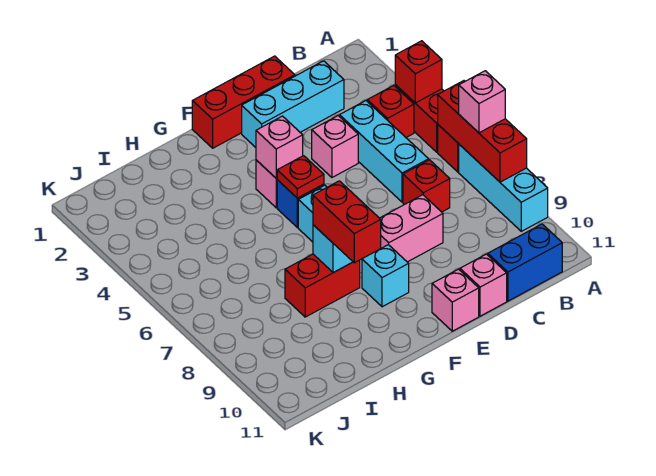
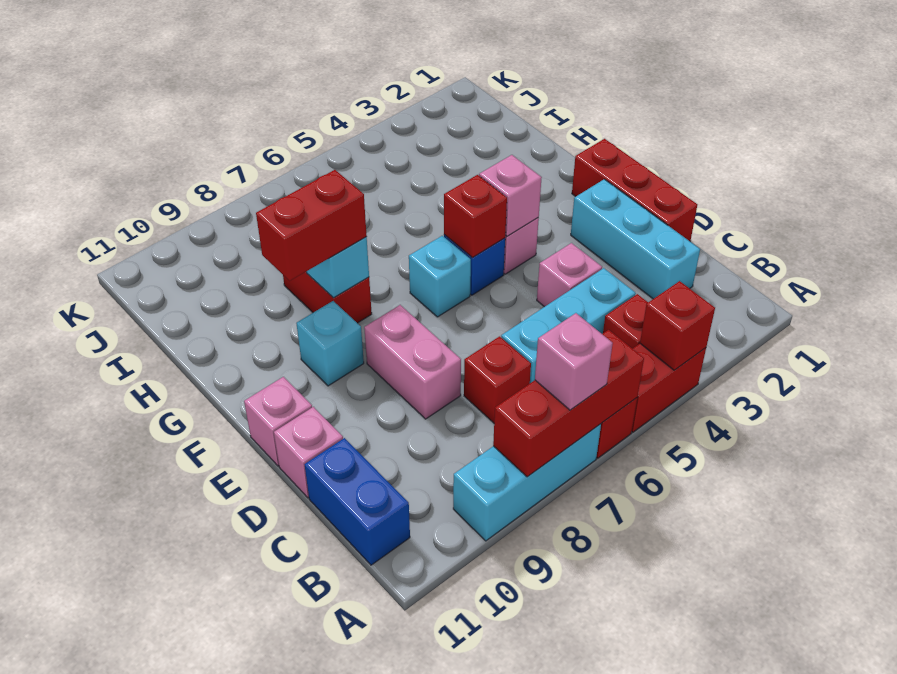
red 1x1 plate [277,156,324,198] -> red 1x1 brick [444,175,507,257]

